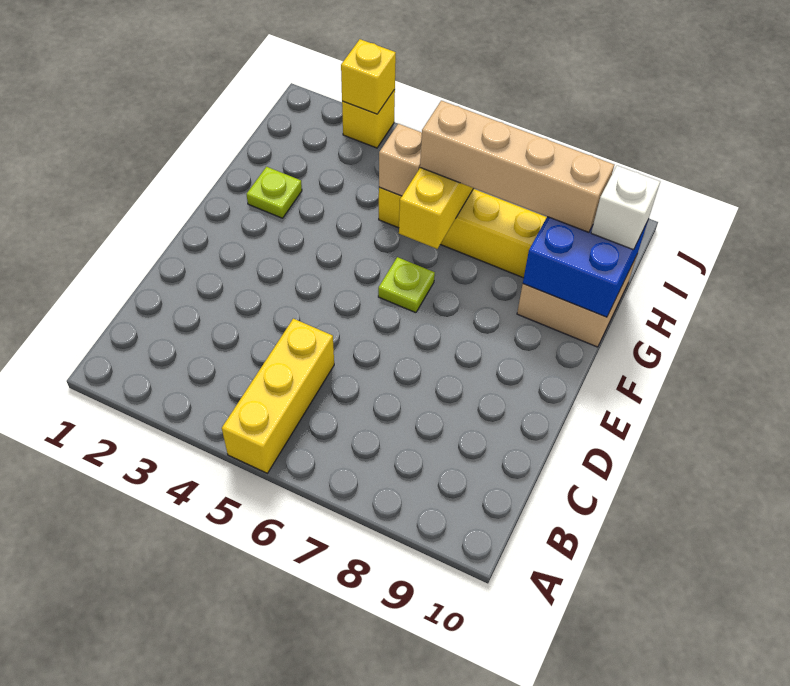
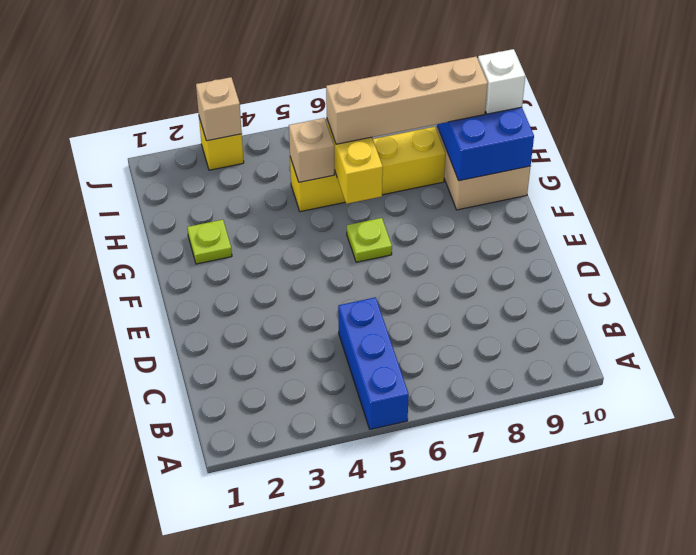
yellow 1x3 brick [222,319,334,473] -> blue 1x3 brick [338,297,409,429]
yellow 1x1 brick [341,39,396,114] -> tan 1x1 brick [196,77,242,141]

